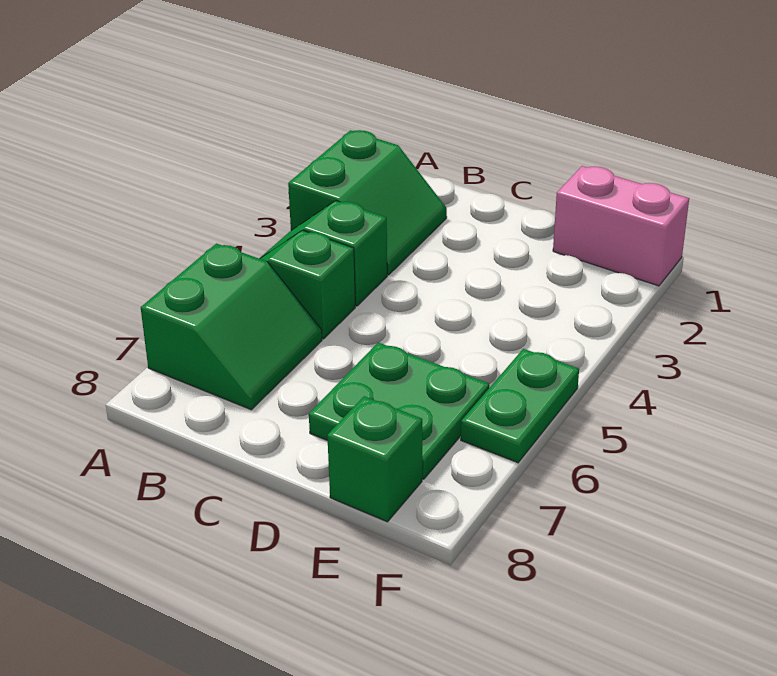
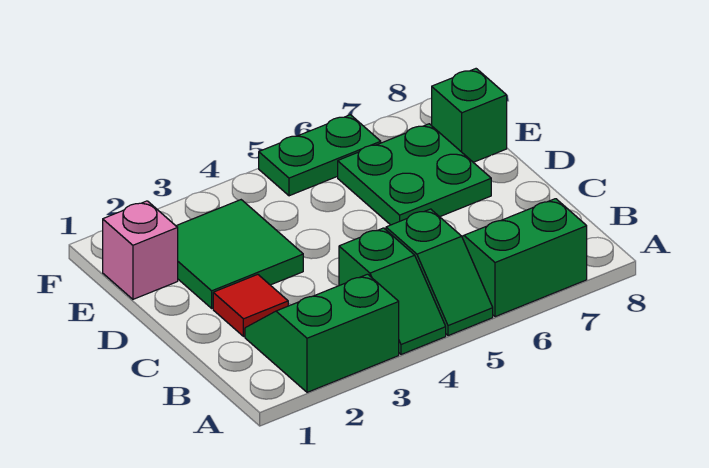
none -> red 1x1 tile [213,274,288,336]
none -> green 2x2 tile [177,200,303,308]
pink 1x2 brick [553,166,689,286] -> pink 1x1 brick [103,201,178,299]

